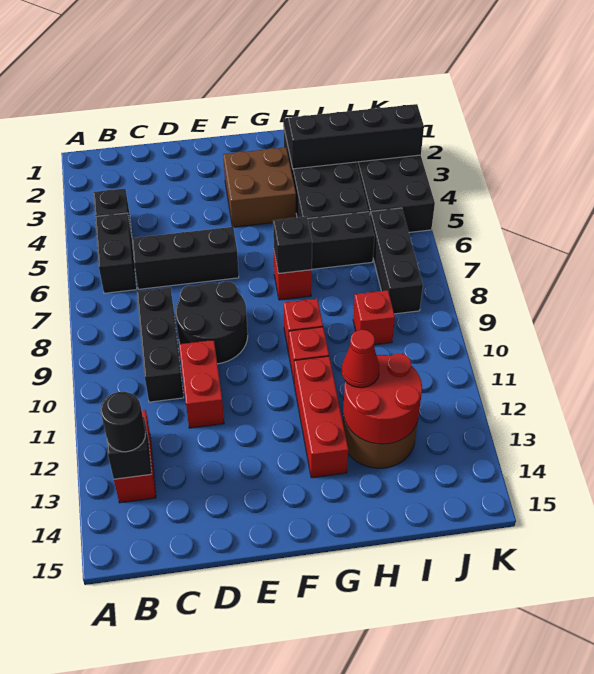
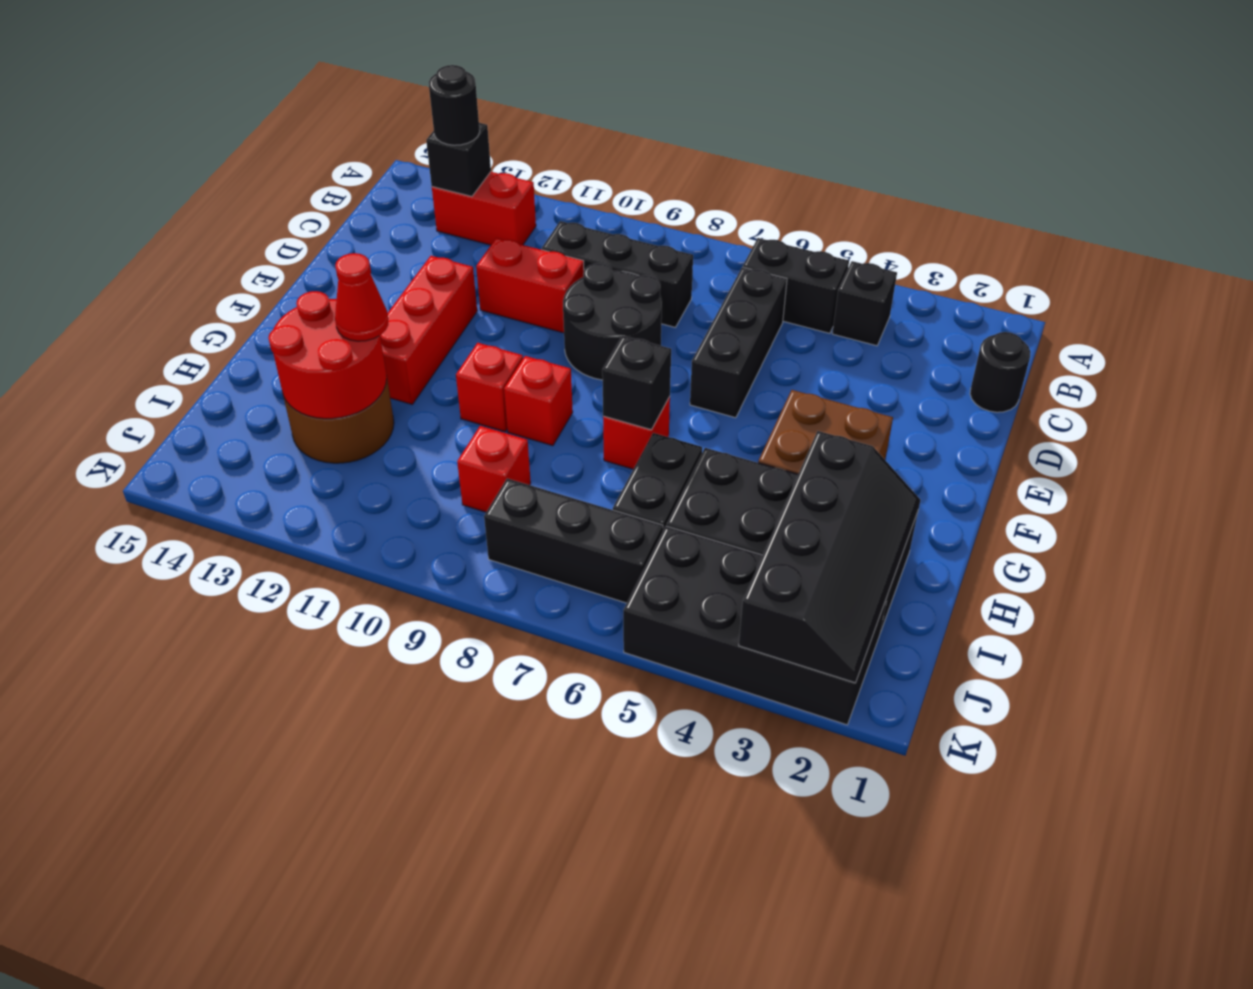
none -> black 1x1 round brick [970,332,1031,412]
red 1x3 brick [294,356,348,478] -> red 1x3 brick turned to [380,256,477,404]

